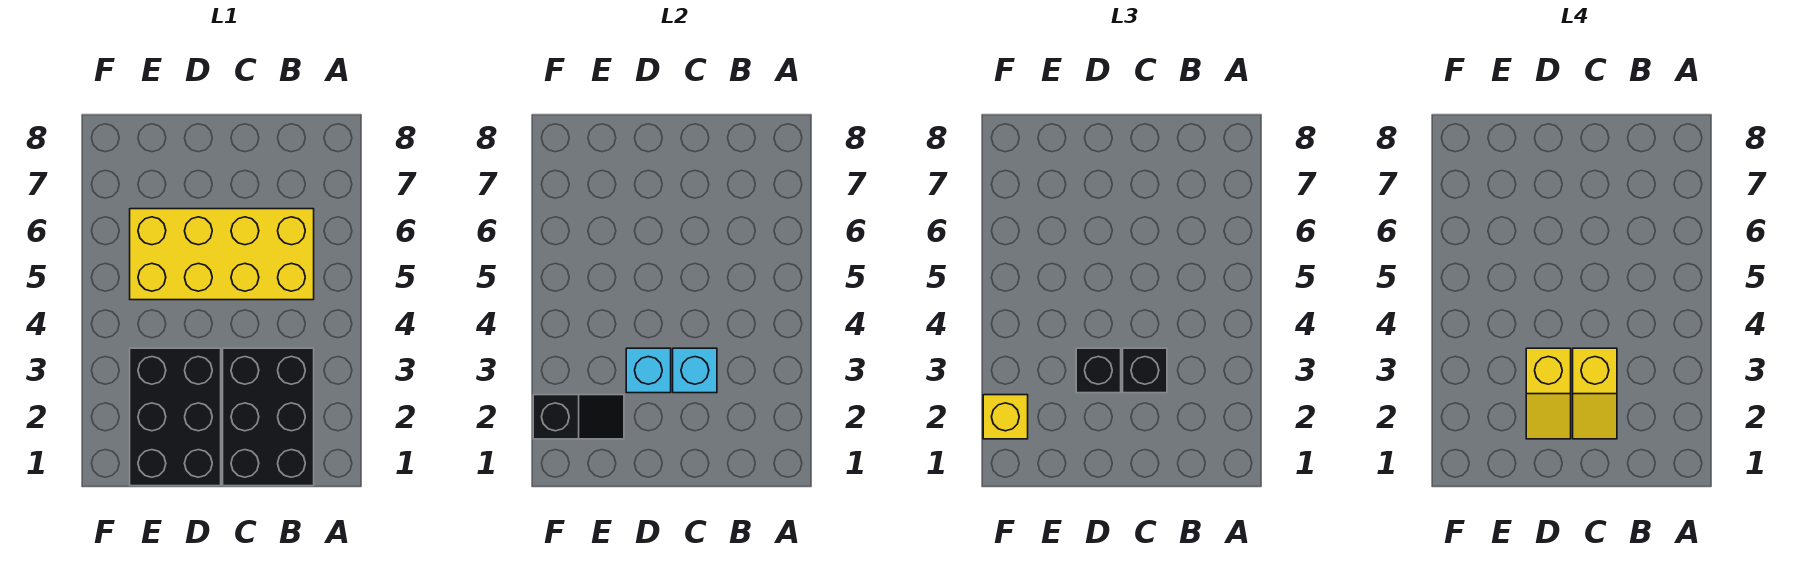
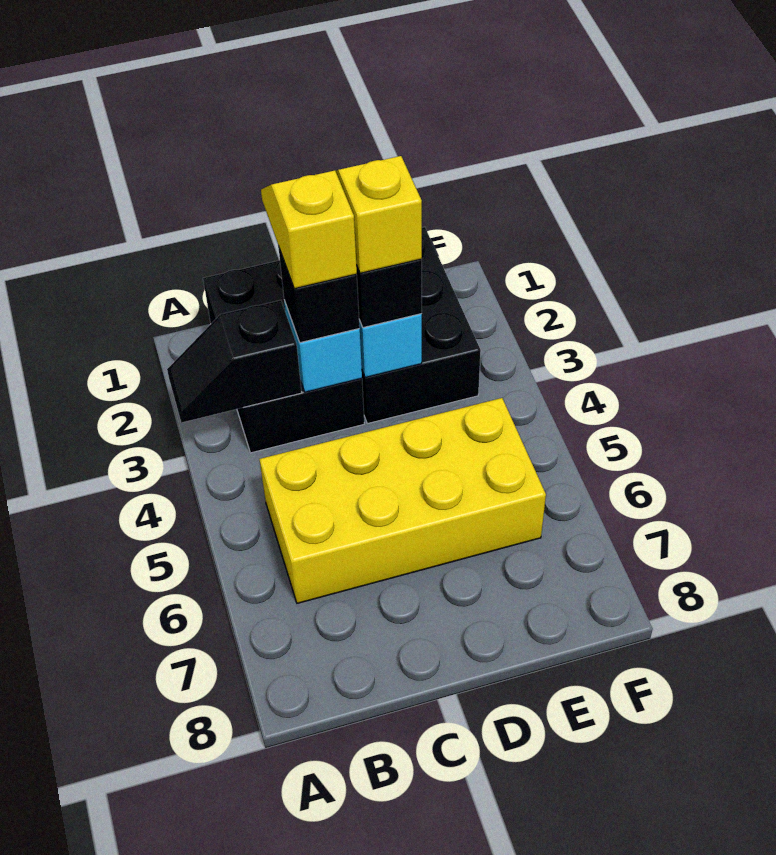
black 1x2 slope [533,395,624,439] -> black 1x2 slope moved to [167,300,302,423]
yellow 1x1 brick [983,395,1028,439] -> none

